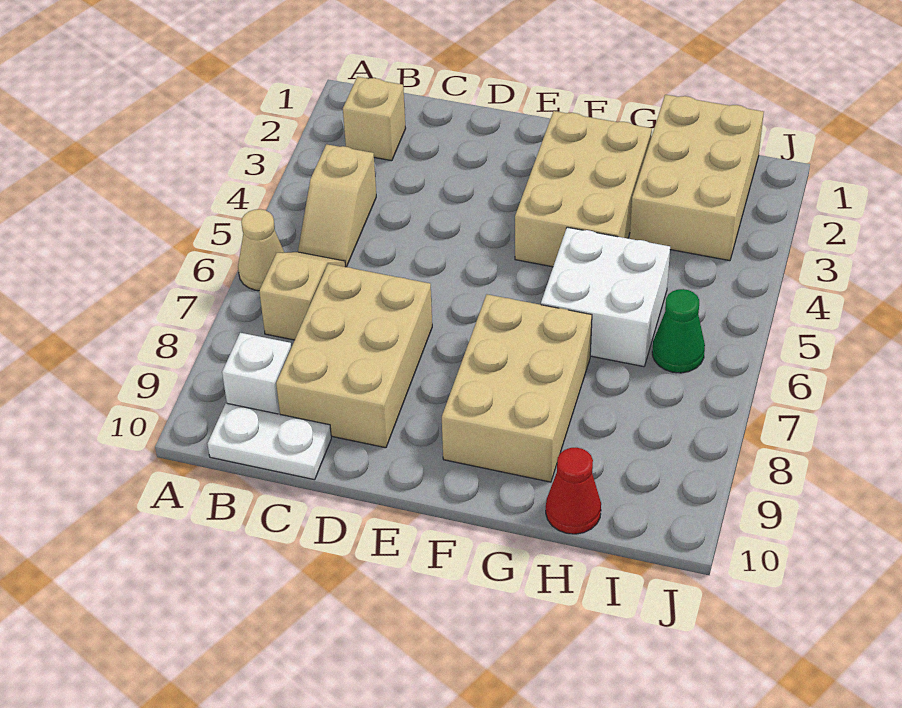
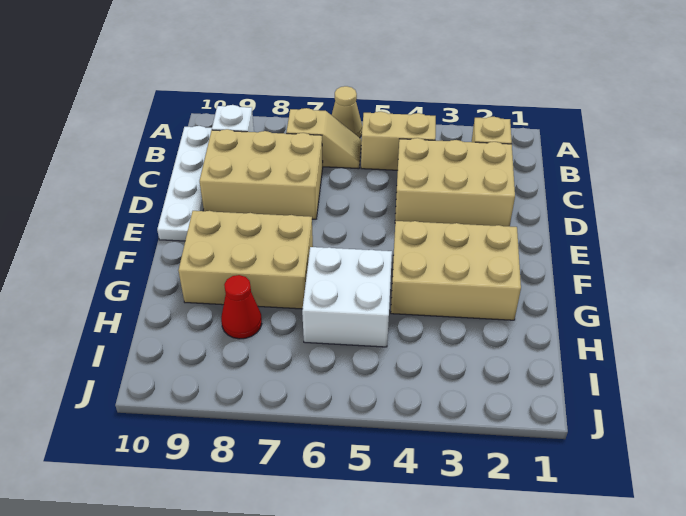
tan 1x2 slope [298,144,376,267] -> tan 1x2 brick [361,112,436,170]
white 1x2 plate [208,403,331,480] -> white 1x4 plate [157,126,212,241]
tan 2x3 brick [630,95,764,261] -> tan 2x3 brick moved to [395,138,515,226]
red 1x1 cone [546,448,601,534] -> red 1x1 cone moved to [221,275,262,339]
green 1x1 cone [652,289,705,373] -> none

